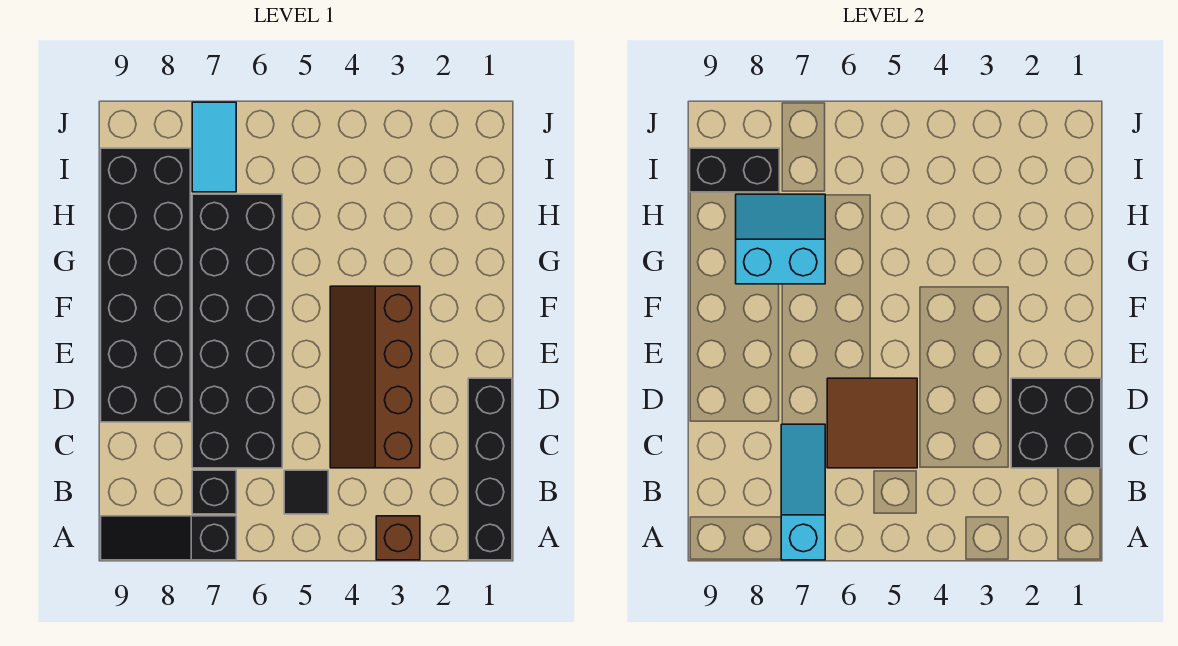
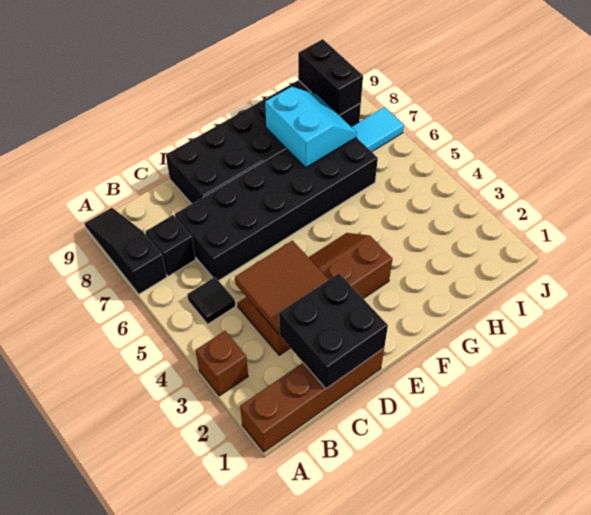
black 1x4 brick [468,378,512,560] -> brown 1x4 brick [240,348,384,452]
cyan 1x3 slope [781,424,825,560] -> none
brown 2x2 tile [827,378,917,468] -> brown 2x2 tile moved to [235,241,329,334]

